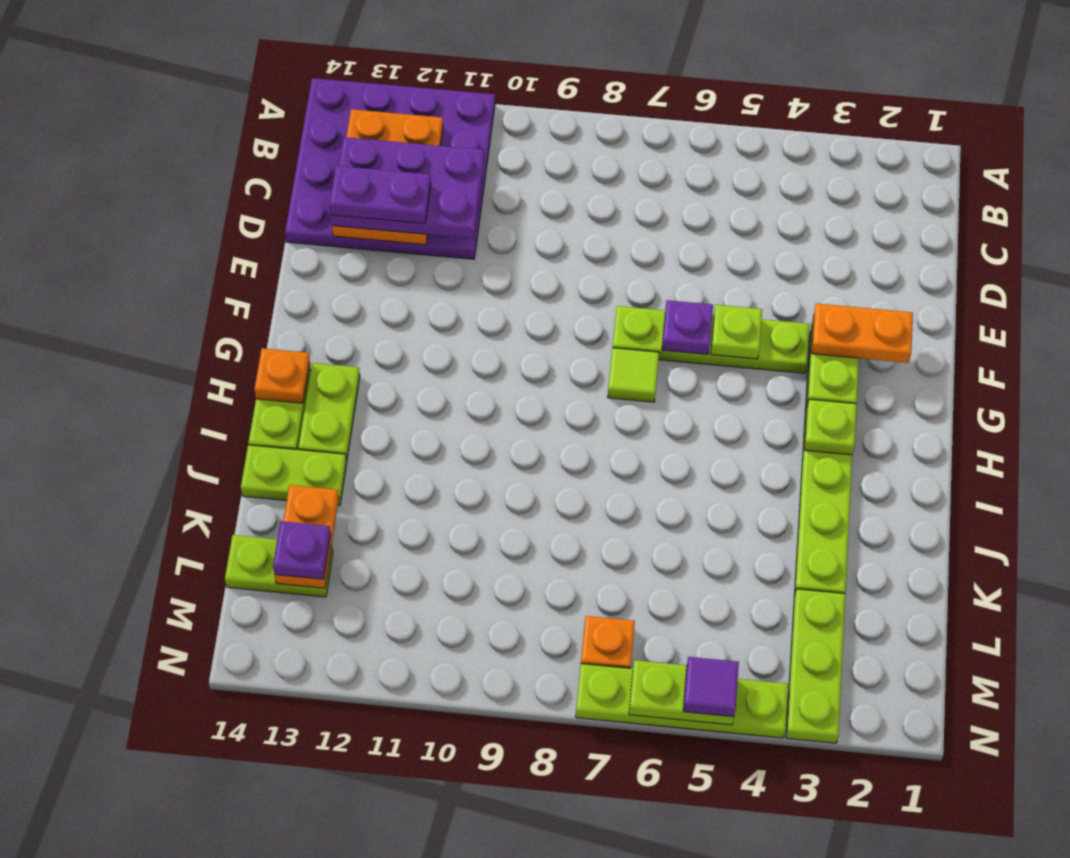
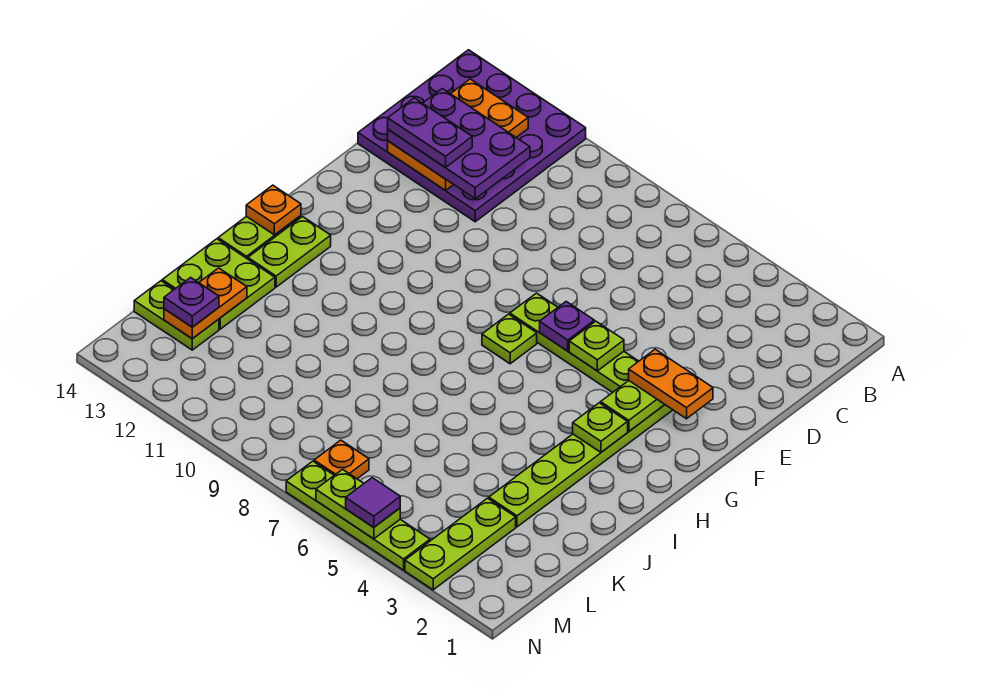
lime 1x1 tile [608,348,659,402] -> lime 1x1 plate [482,314,537,364]
lime 1x2 plate [241,445,347,506] -> lime 2x2 plate [162,239,275,329]

